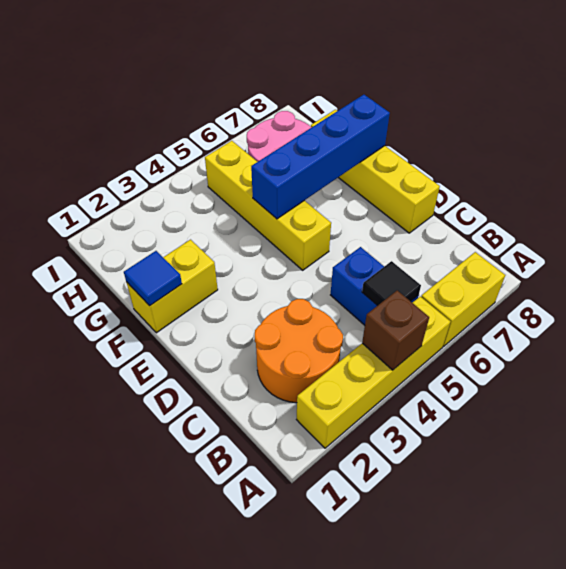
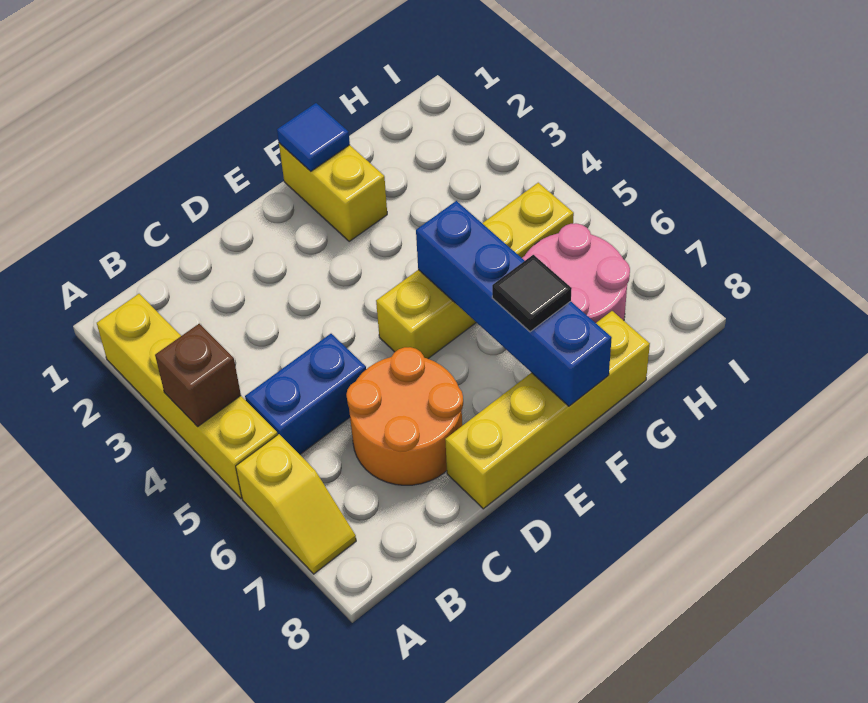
yellow 1x2 brick [421,252,505,346] -> yellow 1x2 slope [236,434,356,574]
orange 2x2 round brick [255,299,343,403] -> orange 2x2 round brick moved to [346,347,463,485]
black 1x1 tile [362,261,421,305] -> black 1x1 tile moved to [492,255,572,332]

